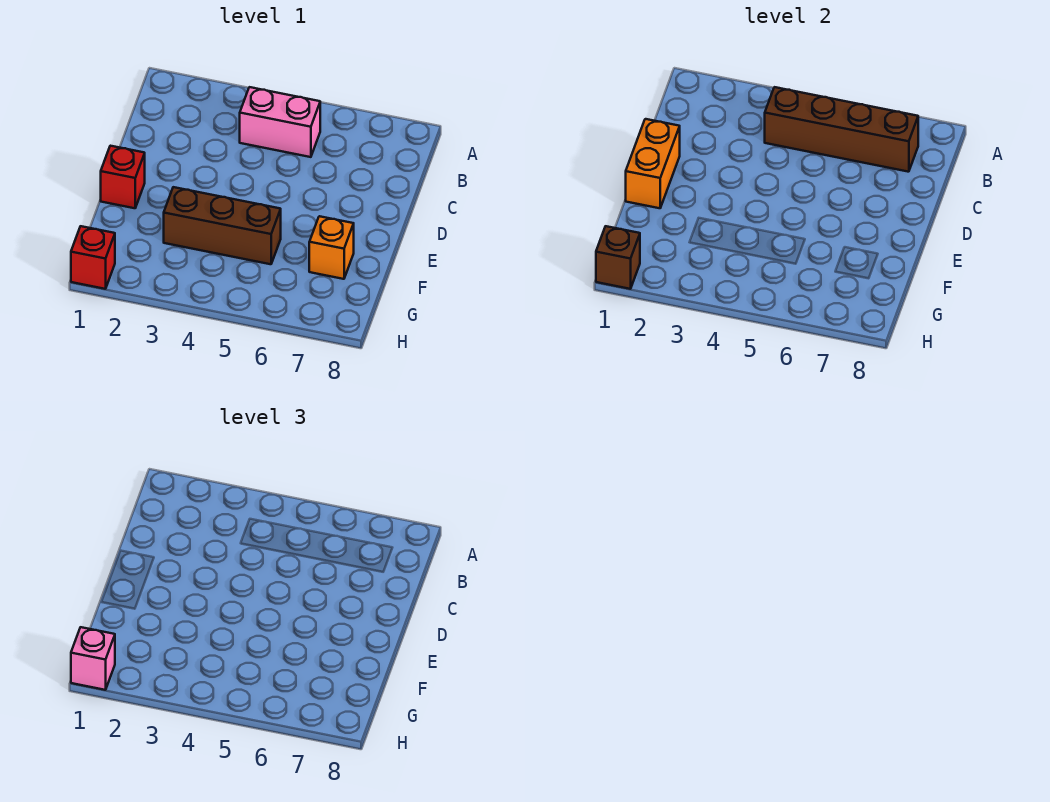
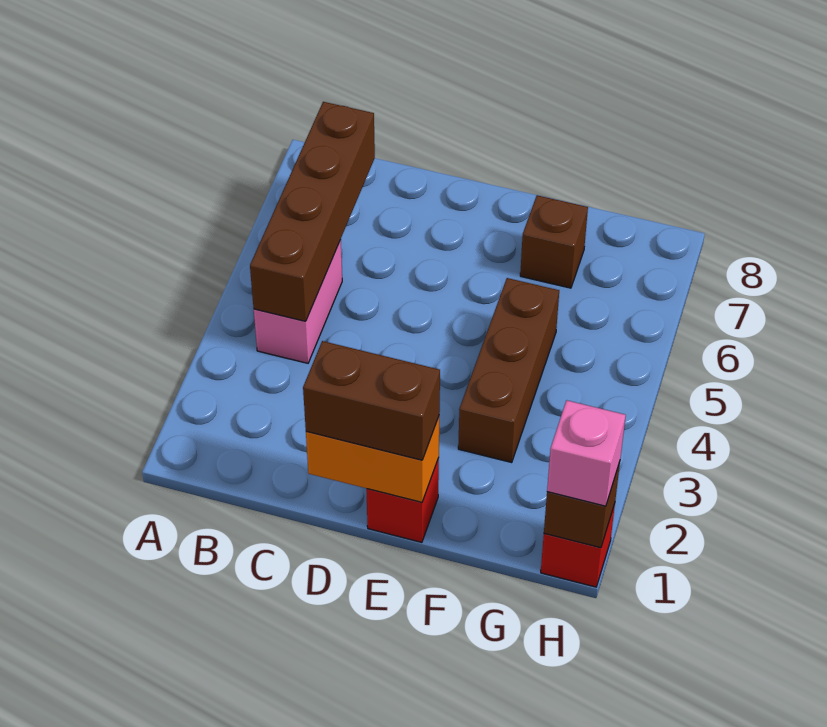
none -> brown 1x2 brick [303,341,440,460]
orange 1x1 brick [309,216,354,279] -> brown 1x1 brick [520,195,588,288]

